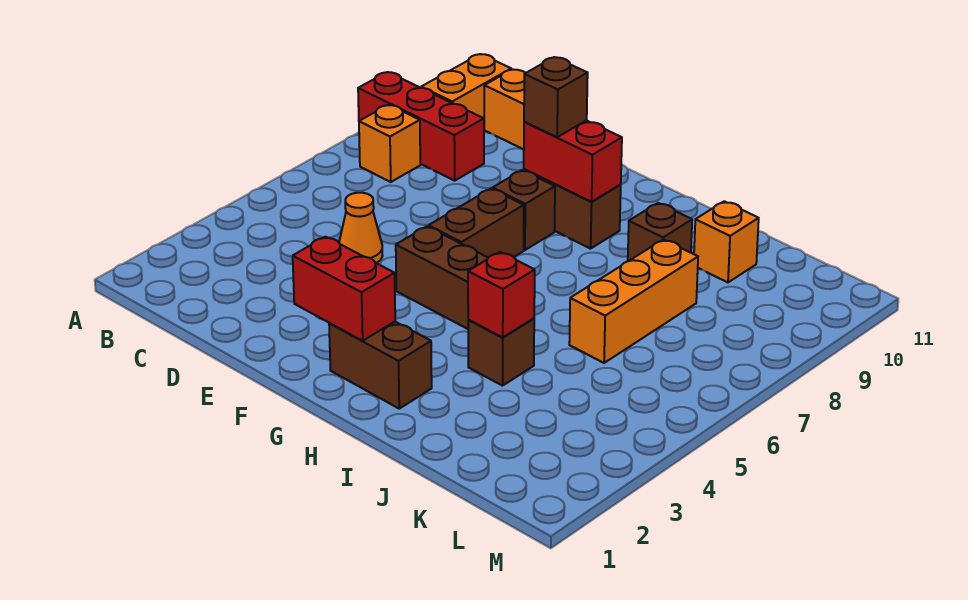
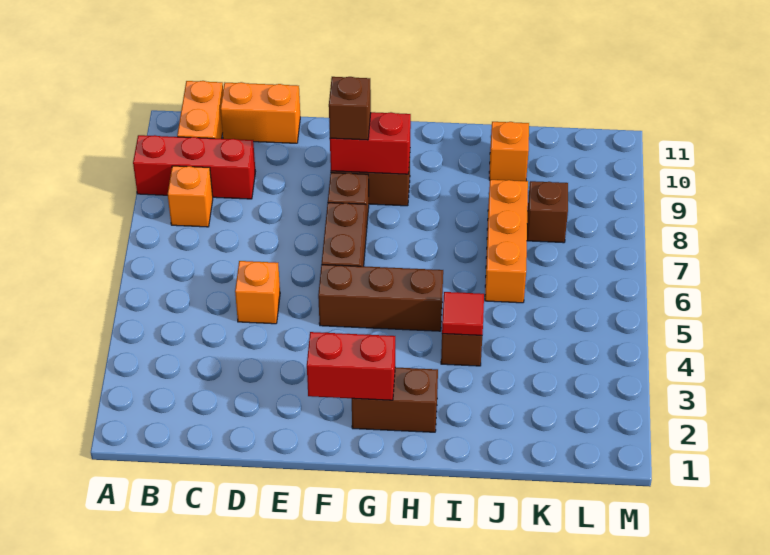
orange 1x1 cone [339,193,383,263] -> orange 1x1 brick [235,261,280,324]
red 1x1 brick [468,252,535,337] -> red 1x1 tile [442,292,484,335]
brown 1x1 brick [628,203,692,261] -> brown 1x1 brick moved to [527,181,568,243]

